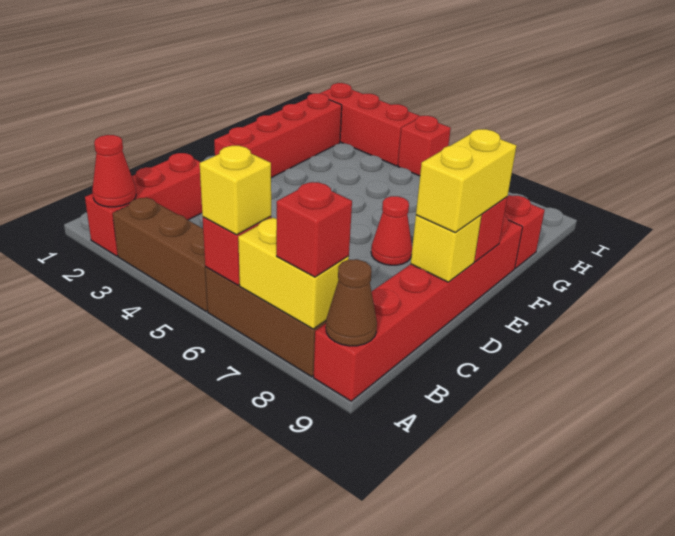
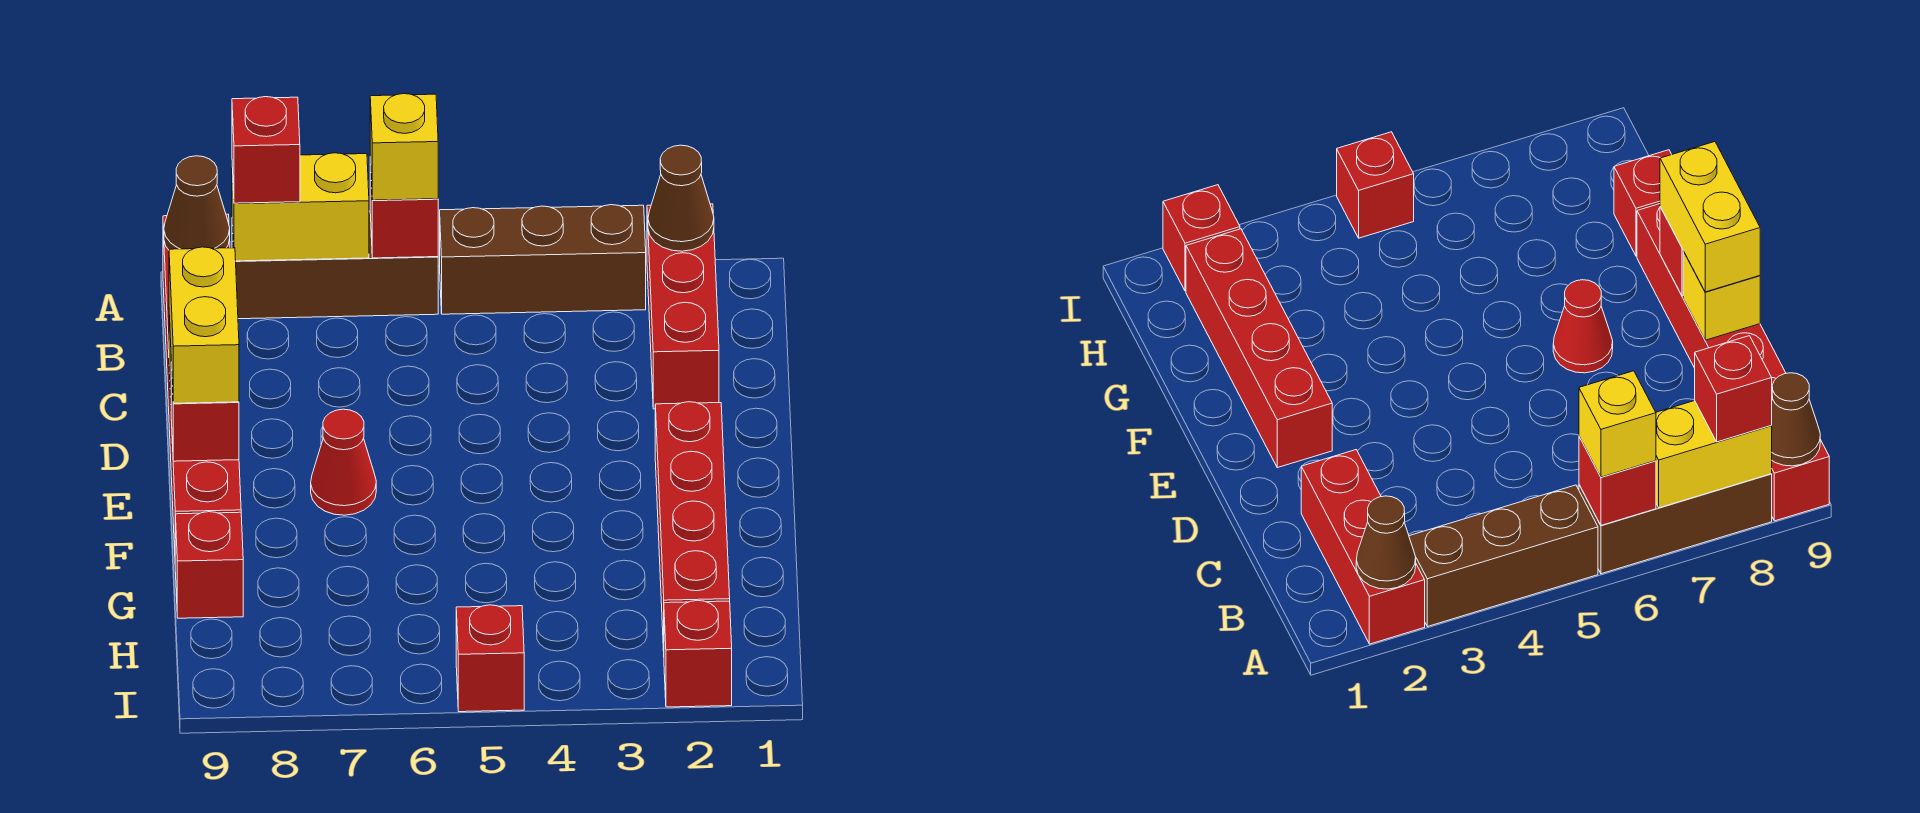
red 1x1 cone [92,135,136,207] -> brown 1x1 cone [648,145,714,251]
red 1x3 brick [321,83,419,166] -> red 1x1 brick [664,600,732,707]

